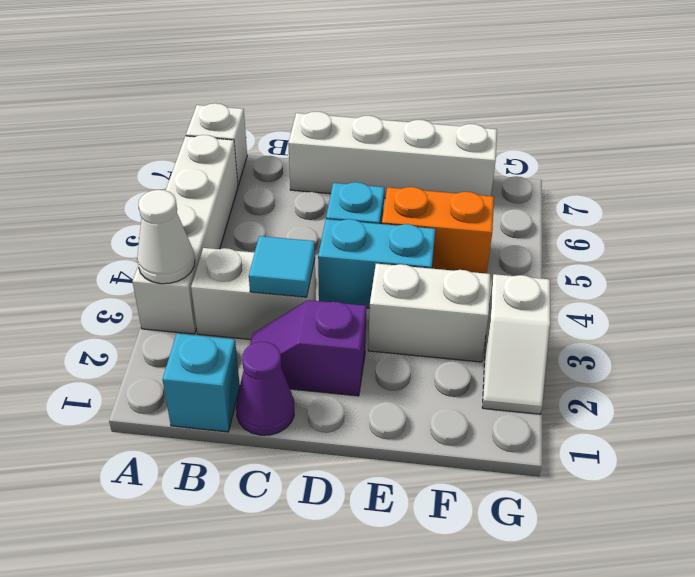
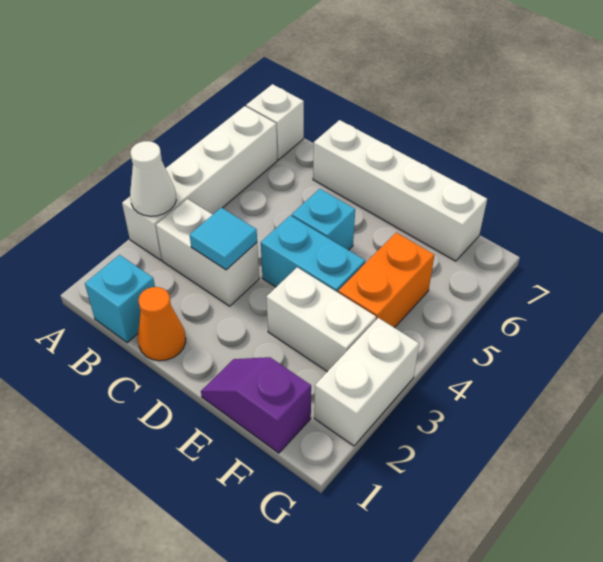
purple 1x1 cone [236,342,294,435] -> orange 1x1 cone [138,287,186,361]
purple 1x2 slope [250,300,366,396] -> purple 1x2 slope moved to [201,357,311,453]
orange 1x2 brick [382,187,494,274] -> orange 1x2 brick turned to [338,233,434,328]
white 1x2 slope [482,274,550,414] -> white 1x2 brick [314,318,419,446]

